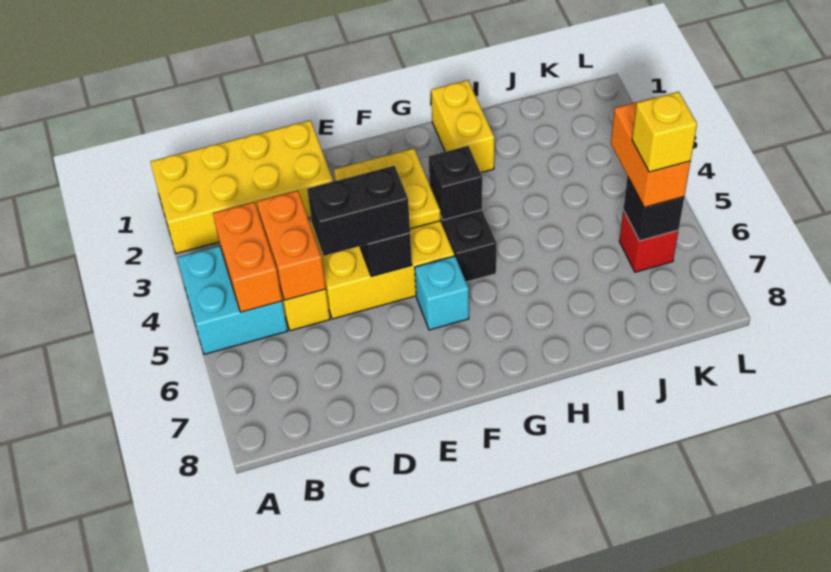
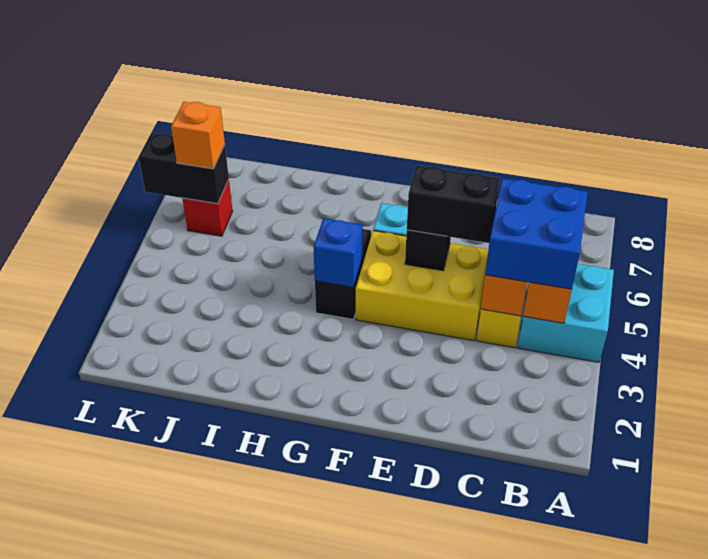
yellow 2x4 brick [150,120,333,253] -> none
none -> blue 2x2 brick [485,178,588,289]
yellow 2x2 plate [334,148,441,229] -> none
black 1x1 brick [429,146,482,220] -> blue 1x1 brick [313,218,363,287]
yellow 1x2 brick [431,80,494,173] -> none
orange 1x2 brick [611,97,691,208] -> orange 1x1 brick [171,102,225,169]
black 1x1 brick [623,177,684,241] -> black 1x2 brick [139,133,229,204]
yellow 1x1 brick [632,92,697,172] -> none

